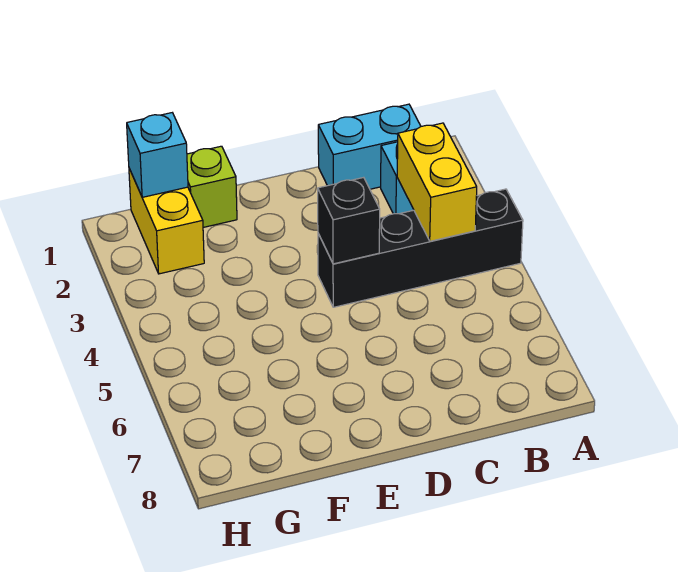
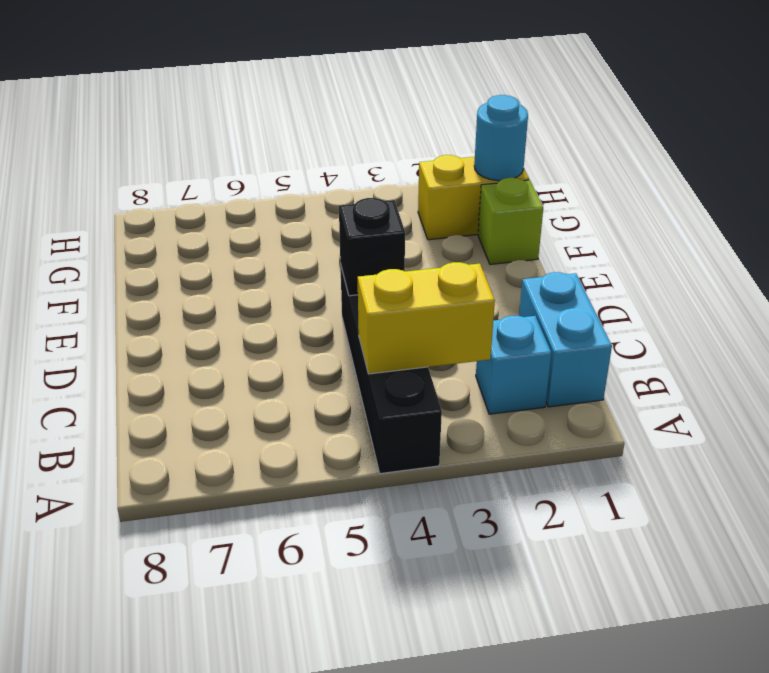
cyan 1x1 brick [127,113,188,197] -> cyan 1x1 round brick [474,95,528,181]

